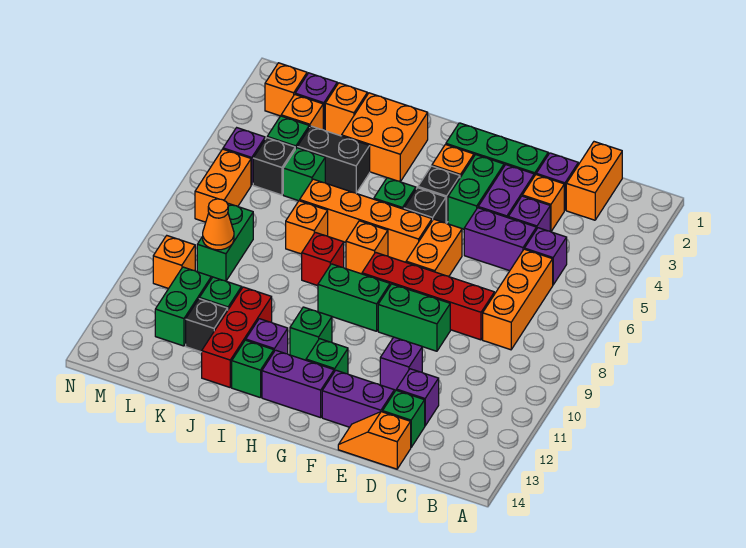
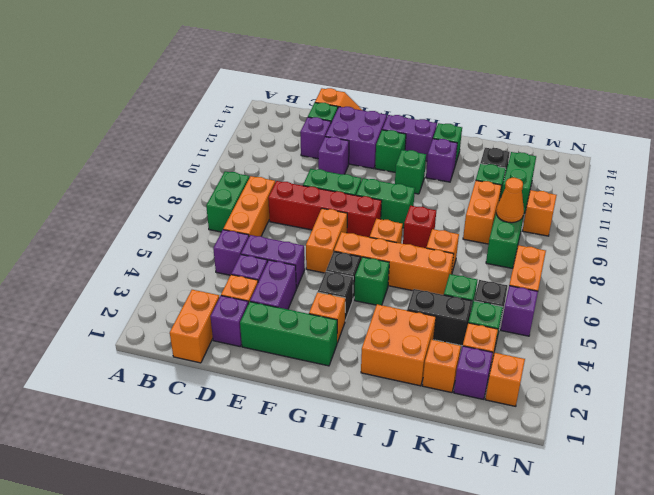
purple 1x2 brick [322,370,394,427] -> purple 2x2 brick [325,107,387,169]
green 1x2 brick [448,155,504,229] -> green 1x2 brick moved to [206,171,249,232]
red 1x3 brick [202,287,272,387] -> none
none -> orange 1x2 brick [463,181,501,244]

